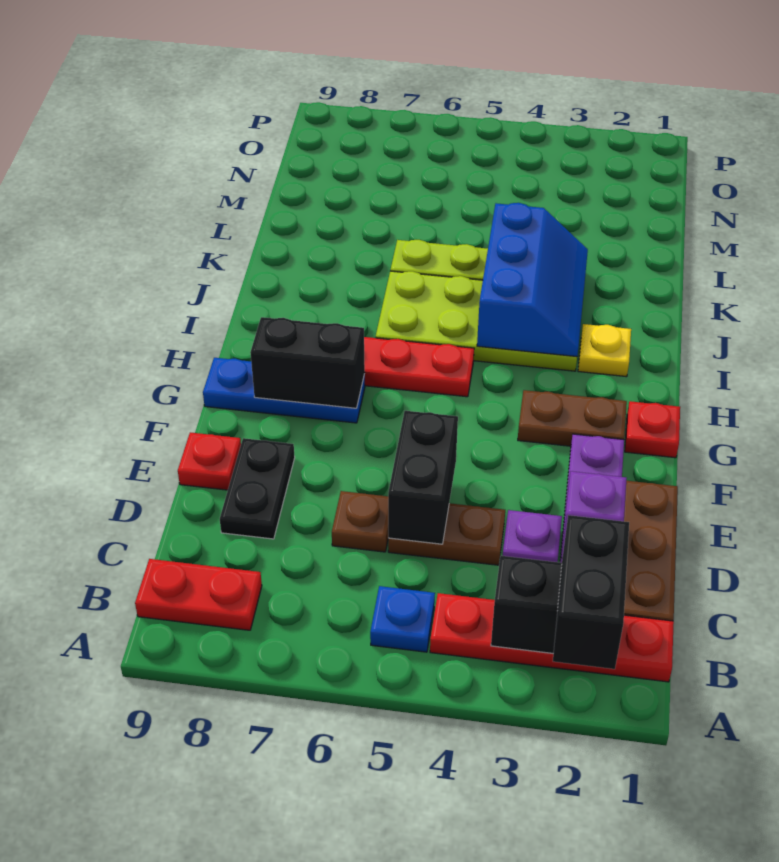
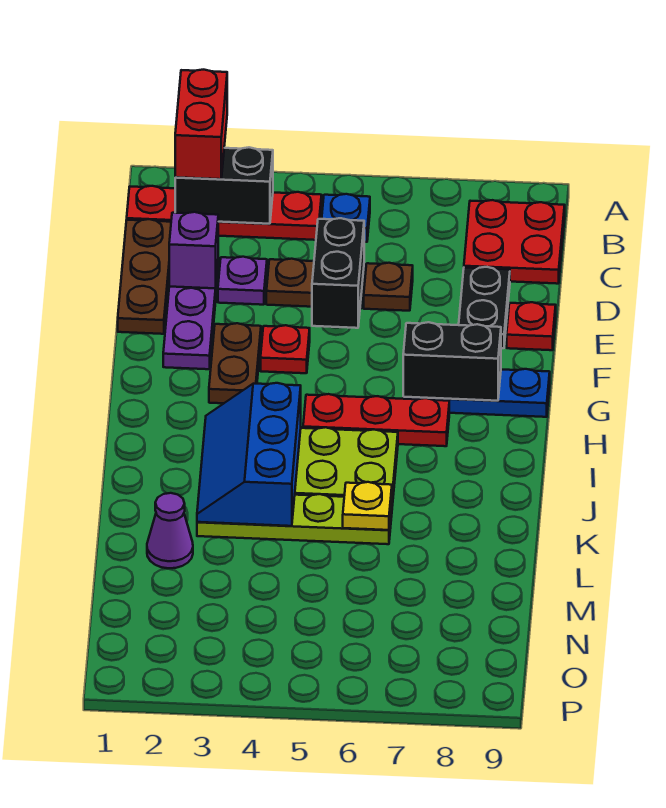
black 1x2 brick [553,515,629,669] -> red 1x2 brick [175,70,227,179]
red 1x2 plate [135,559,262,630] -> red 2x2 plate [464,200,565,284]
red 1x1 plate [625,401,680,458] -> red 1x1 plate moved to [261,325,310,373]
brown 1x2 plate [518,390,627,446] -> brown 1x2 plate turned to [209,323,261,403]
yellow 1x1 plate [578,324,631,377] -> yellow 1x1 plate moved to [343,482,392,530]
none -> purple 1x1 cone [147,493,193,568]

